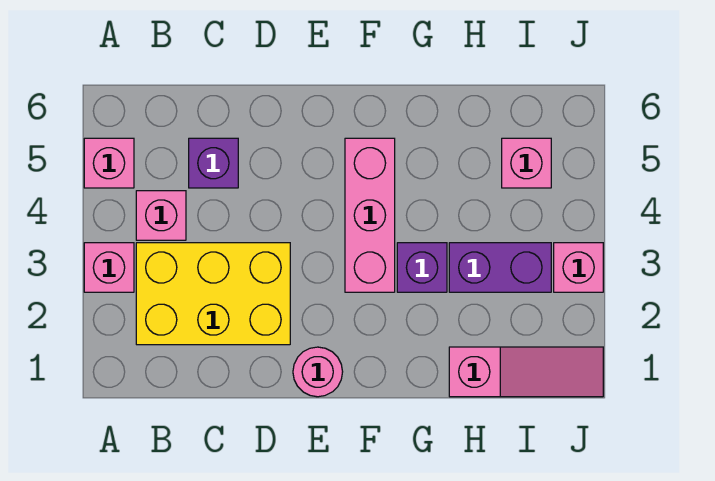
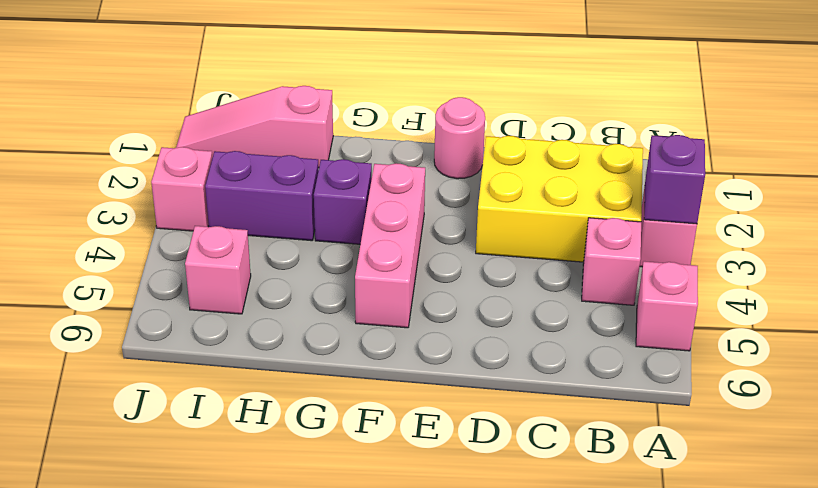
purple 1x1 brick [189,138,238,188] -> purple 1x1 brick moved to [644,135,705,224]

